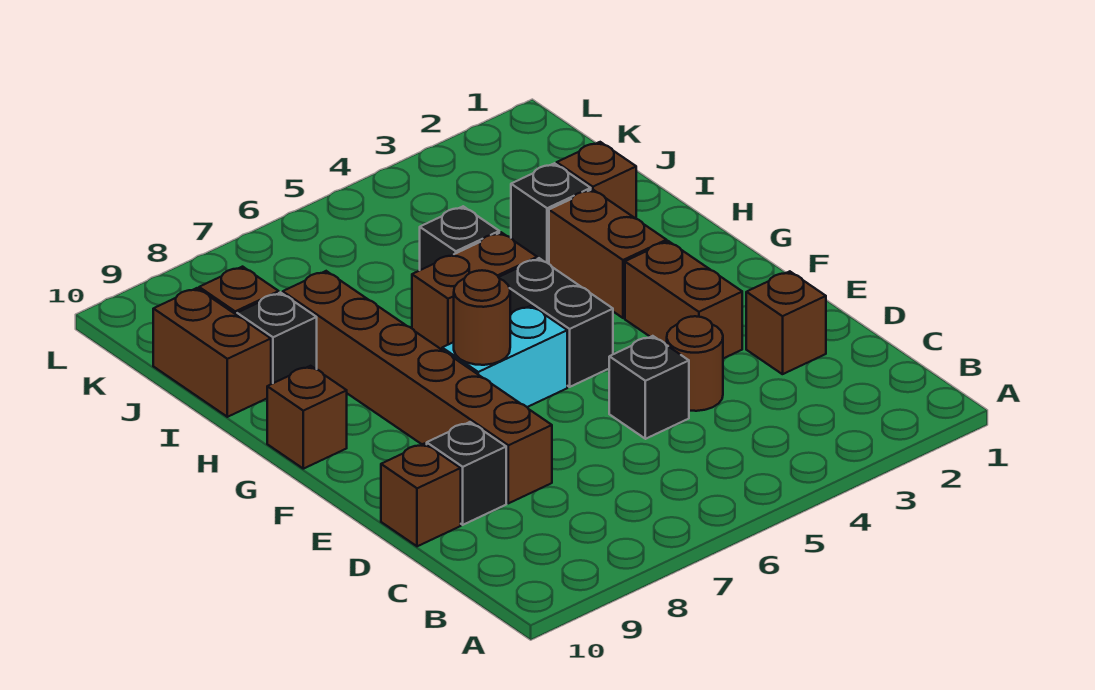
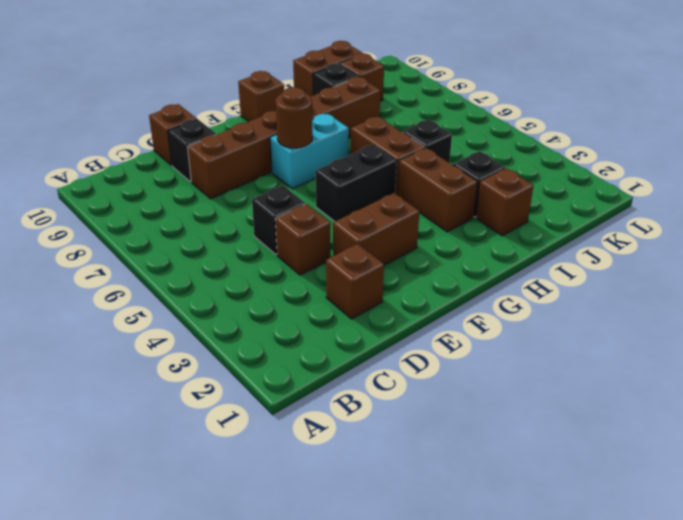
brown 1x1 round brick [667,316,723,411] -> brown 1x1 brick [275,204,330,275]
cyan 1x2 brick [442,306,567,407] -> cyan 1x2 brick turned to [270,114,349,189]
brown 1x2 brick [549,189,667,318] -> brown 1x2 brick turned to [397,148,478,232]

